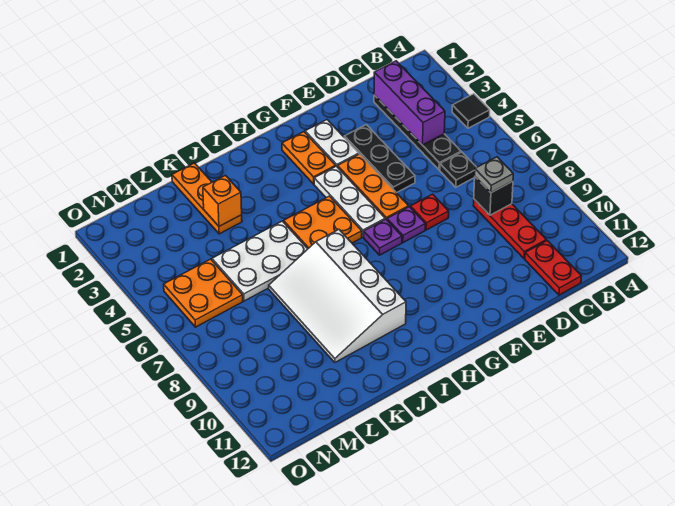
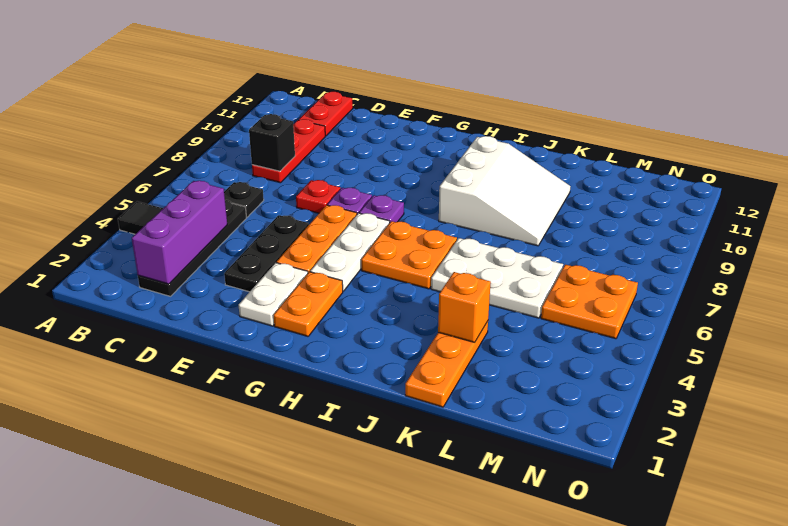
grey 1x1 plate [475,157,513,193] -> none
white 3x4 slope [269,230,406,362] -> white 3x3 slope [439,136,570,246]

